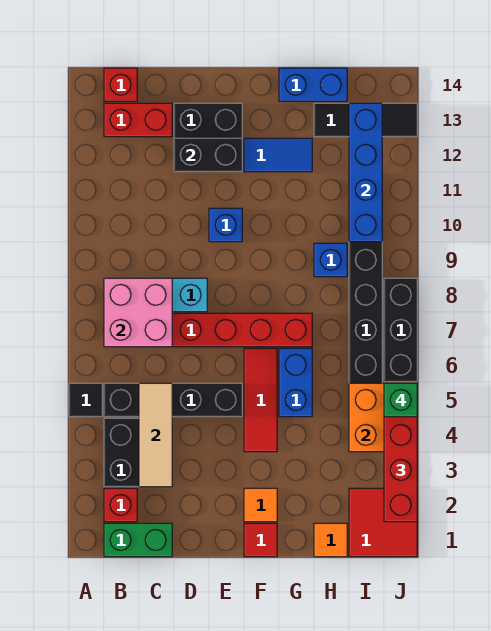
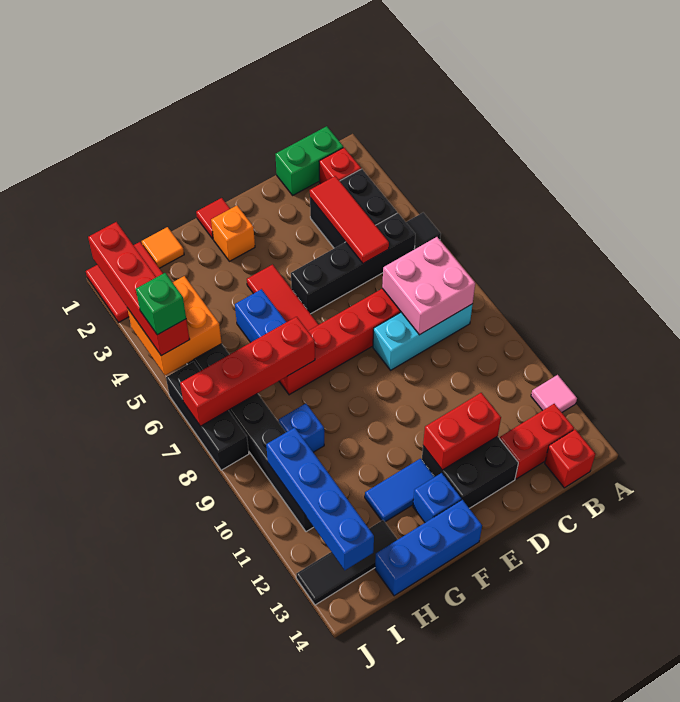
none -> pink 1x1 tile [531,375,577,412]
tan 1x3 tile [139,383,172,487] -> red 1x3 tile [310,176,389,263]
black 1x2 brick [174,138,242,172] -> red 1x2 brick [423,393,501,470]
blue 1x1 brick [209,208,242,242] -> blue 1x1 brick moved to [413,473,461,522]
orange 1x1 tile [244,488,277,522] -> orange 1x1 brick [211,206,255,261]
none -> red 1x4 brick [180,317,315,426]
blue 1x2 brick [279,68,347,101] -> blue 1x3 brick [375,500,482,596]

